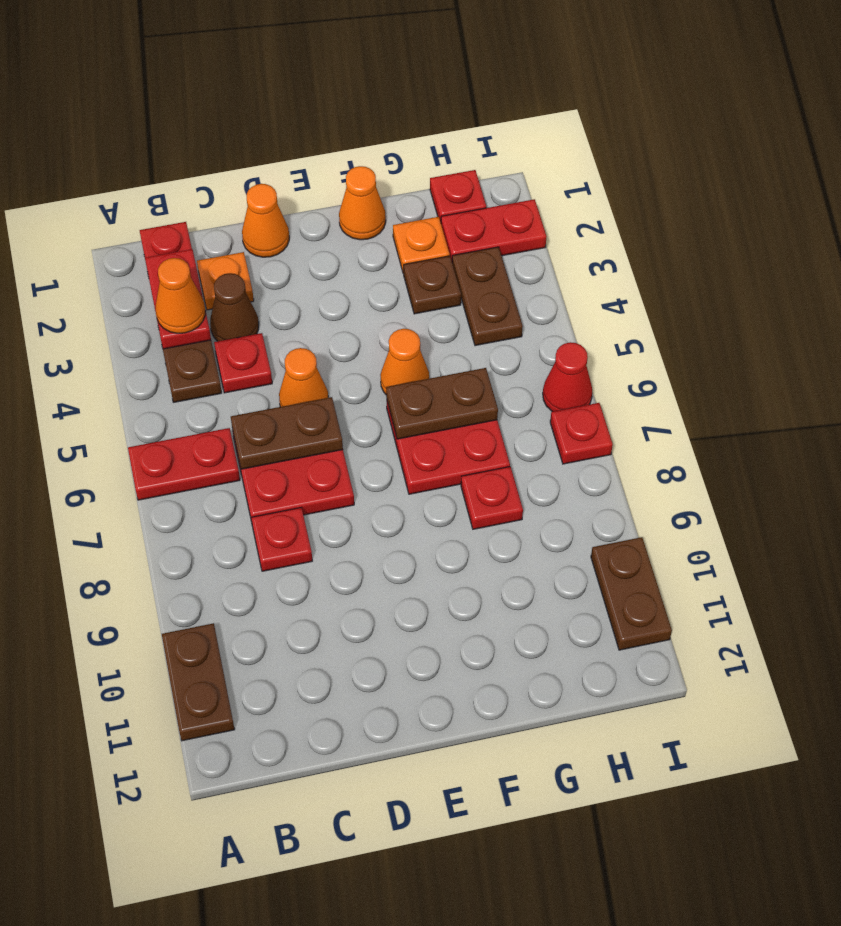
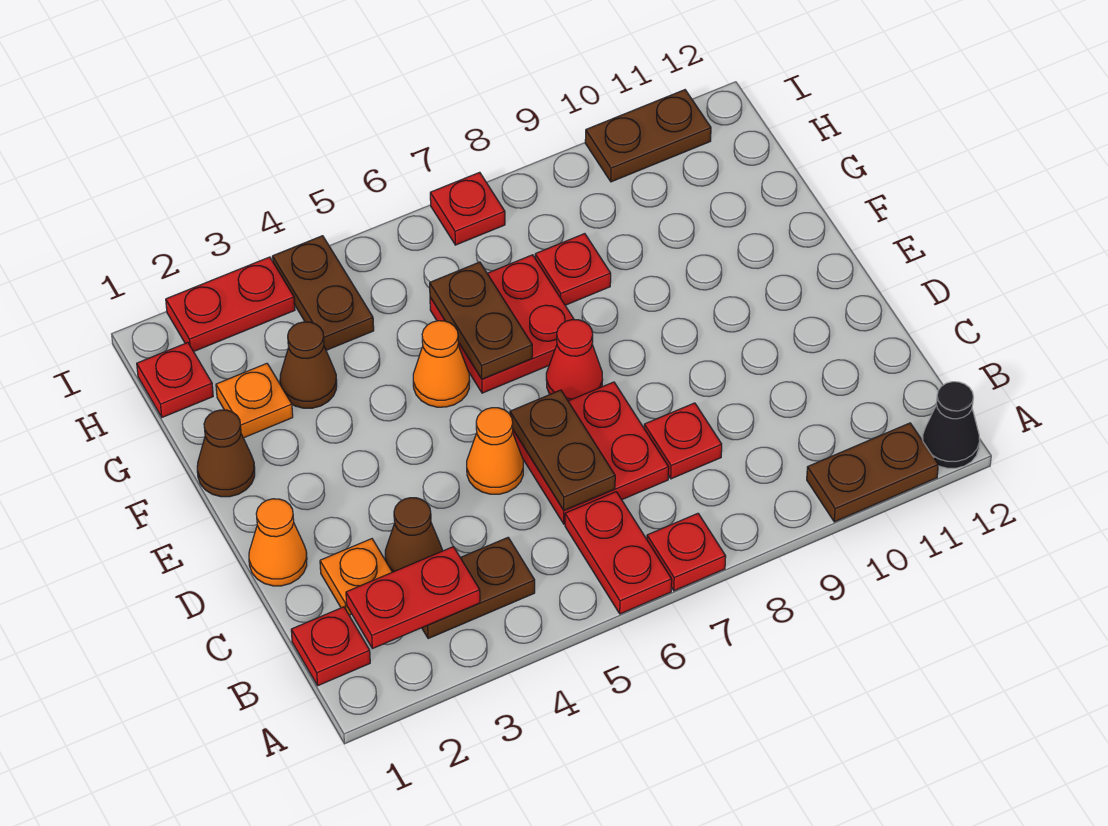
none -> black 1x1 cone [922,382,980,468]
orange 1x1 cone [155,258,205,333] -> none
red 1x1 plate [214,333,272,393] -> red 1x1 plate moved to [647,513,726,591]
orange 1x1 cone [339,166,386,240] -> brown 1x1 cone [197,410,255,497]
brown 1x1 plate [403,256,461,314] -> brown 1x1 cone [280,322,337,408]
red 1x2 plate [441,199,547,260] -> red 1x2 plate turned to [166,257,295,352]
brown 1x2 plate [452,247,523,346] -> brown 1x2 plate turned to [272,236,374,350]
red 1x1 cone [543,342,592,412] -> red 1x1 cone moved to [546,320,603,401]

